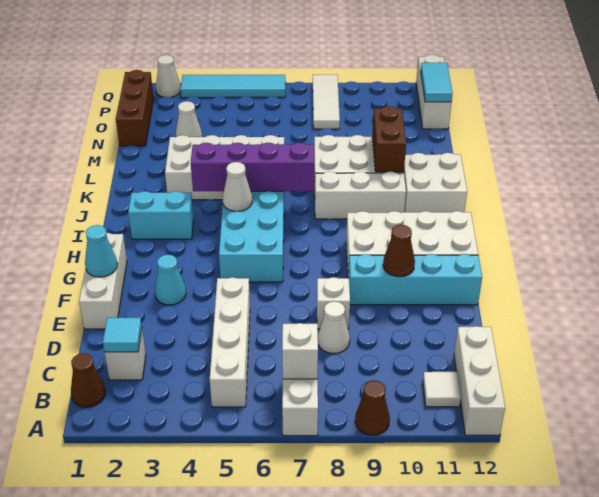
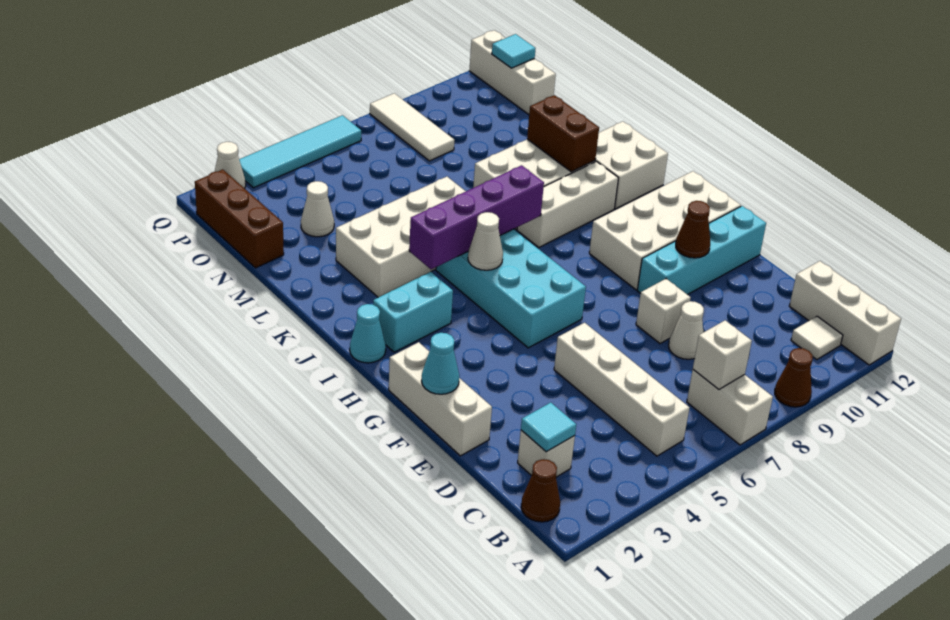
cyan 1x1 cone [155,255,186,305] -> cyan 1x1 cone moved to [350,304,386,363]
cyan 1x2 tile [421,63,453,102] -> cyan 1x1 tile [492,34,536,68]

